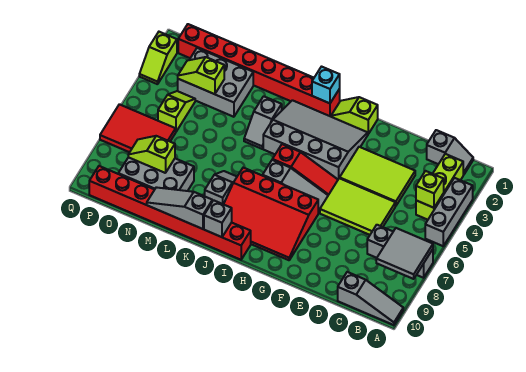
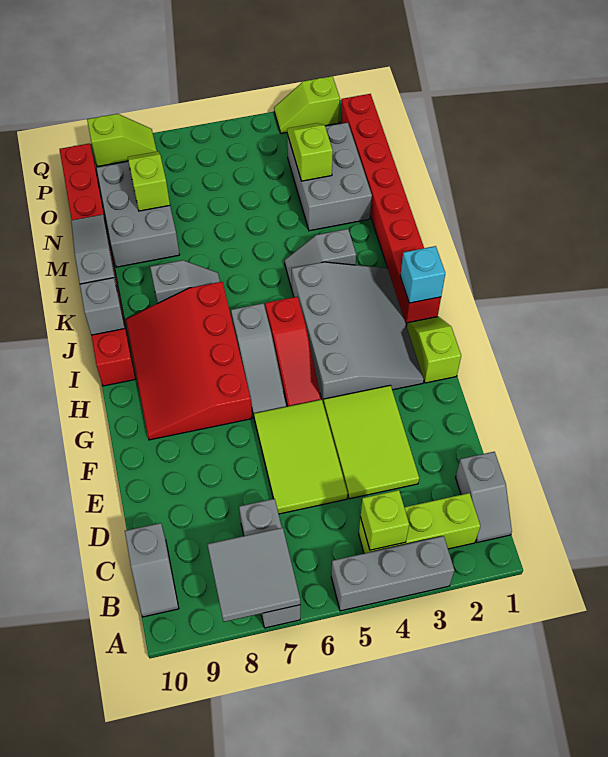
grey 1x3 slope [338,272,403,325] -> grey 1x2 slope [125,523,179,617]
lime 1x2 slope [158,91,195,132] -> lime 1x2 slope moved to [87,114,157,167]
red 2x3 tile [100,104,176,152] -> none

